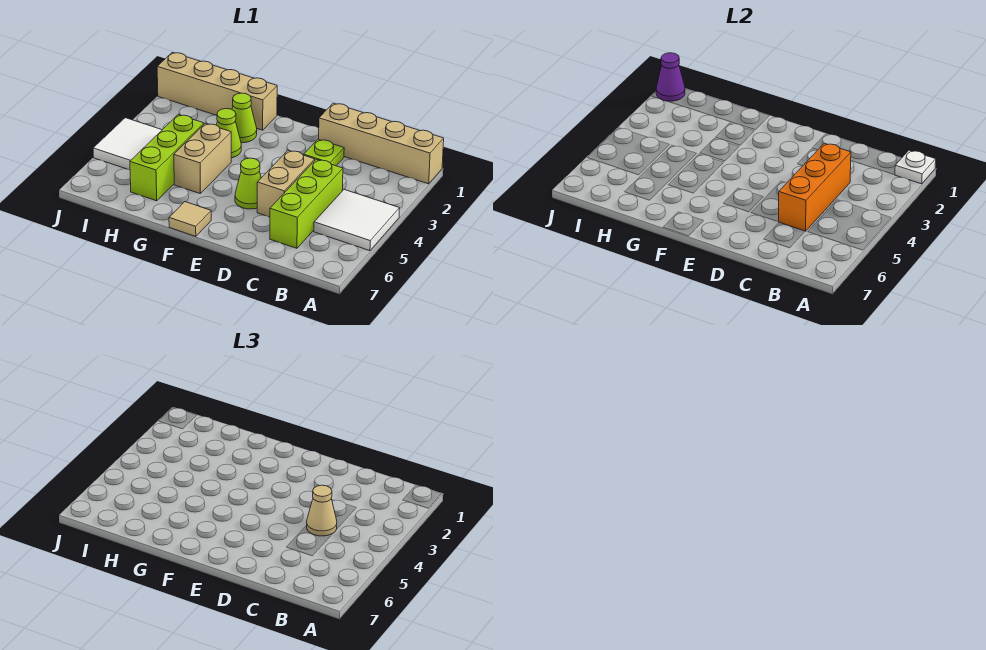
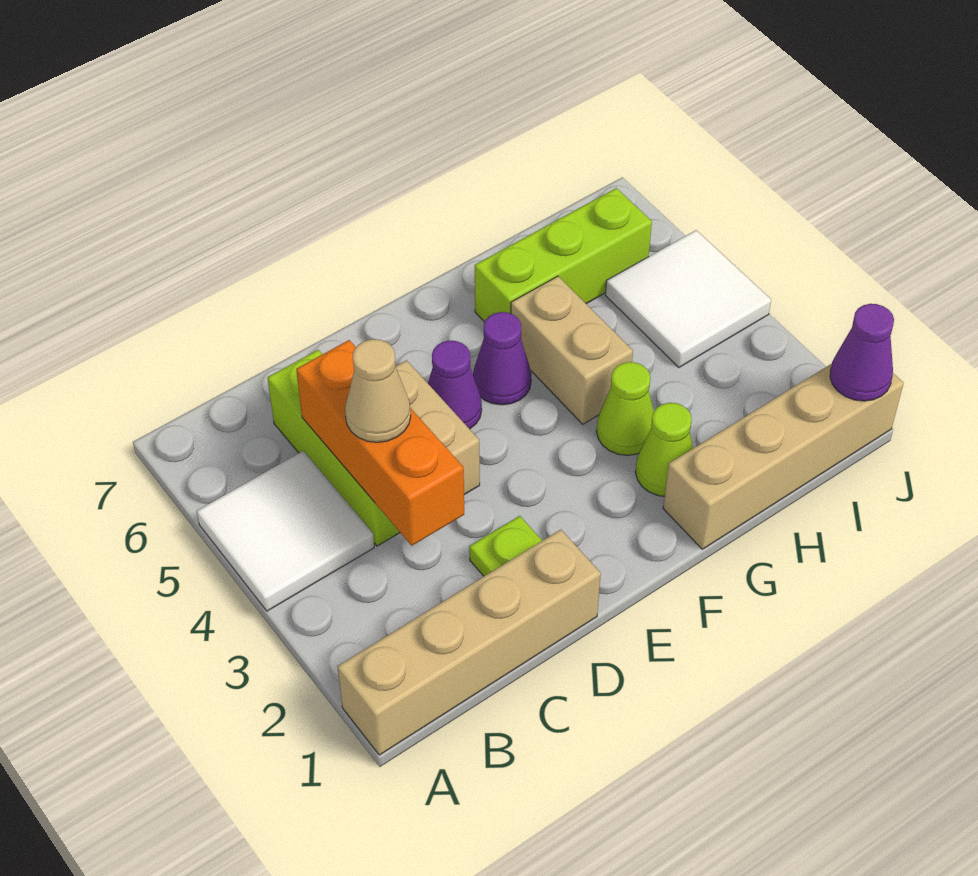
white 1x1 plate [895,150,936,184] -> none
lime 1x1 cone [235,158,261,209] -> purple 1x1 cone [428,341,482,429]
none -> purple 1x1 cone [473,312,531,405]
tan 1x1 tile [169,202,211,237] -> none
lime 1x3 brick [130,115,204,201] -> lime 1x3 brick turned to [475,188,652,322]

